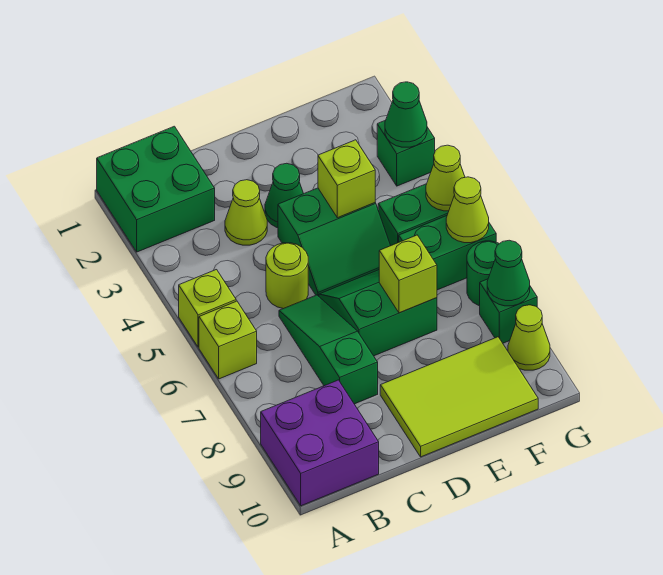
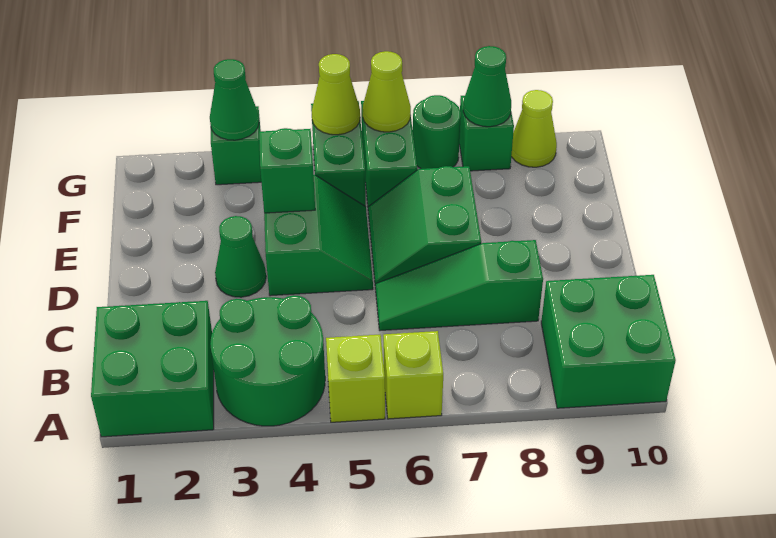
none -> green 2x2 round brick [210,295,325,426]
purple 2x2 brick [261,380,379,506] -> green 2x2 brick [541,275,676,408]
lime 1x1 cone [225,180,267,245] -> none
lime 1x1 round brick [266,243,308,309] -> none
lime 2x3 tile [380,337,538,457] -> none
lime 1x1 brick [318,140,375,218] -> green 1x1 brick [259,128,315,213]
lime 1x1 brick [379,235,437,313] -> none

